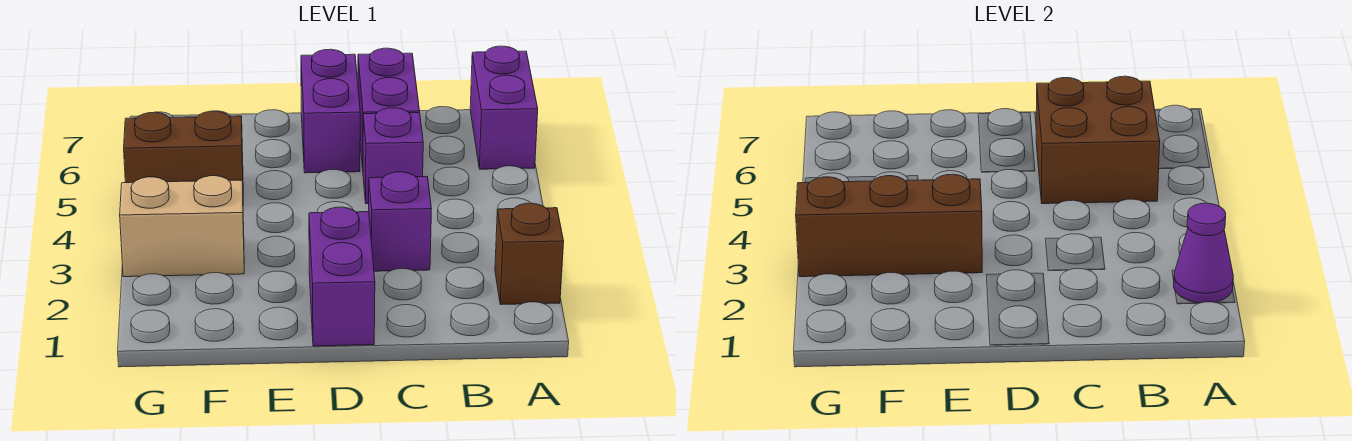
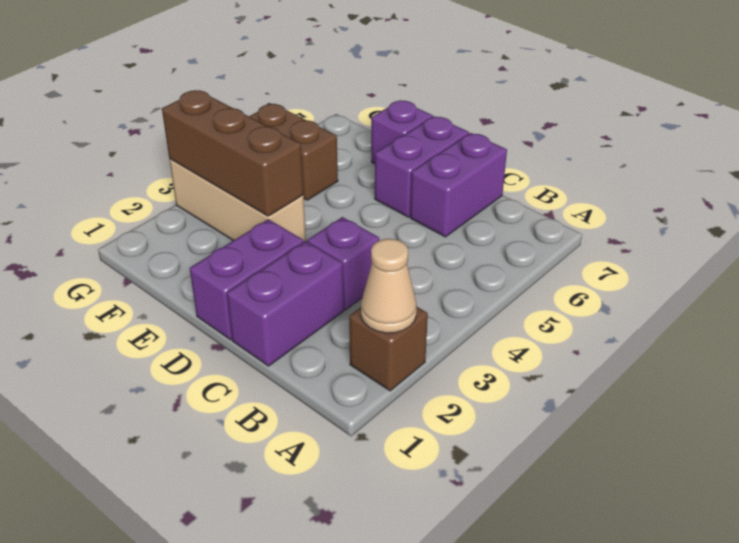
purple 1x1 cone [1174,203,1233,303] -> tan 1x1 cone [361,239,417,333]
purple 1x2 brick [470,46,538,169] -> purple 1x2 brick moved to [227,241,344,366]
brown 2x2 brick [1036,76,1160,204] -> none
purple 1x1 brick [363,108,423,204] -> purple 1x1 brick moved to [371,101,433,164]
tan 1x2 brick [120,176,244,277] -> tan 1x3 brick [169,159,306,242]

